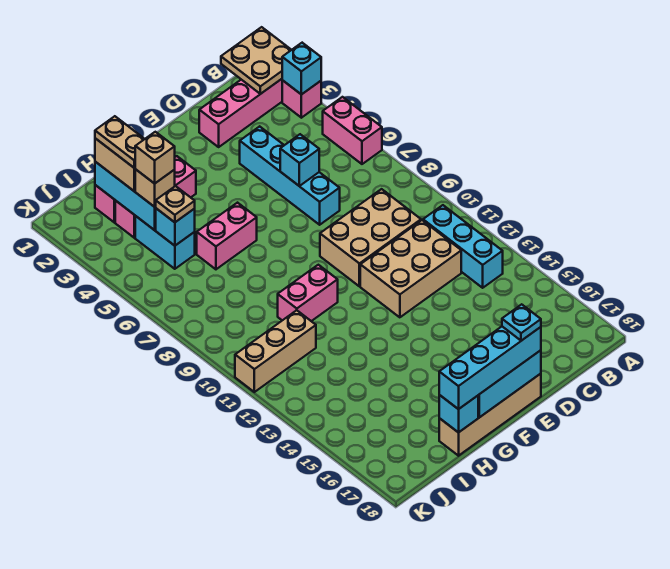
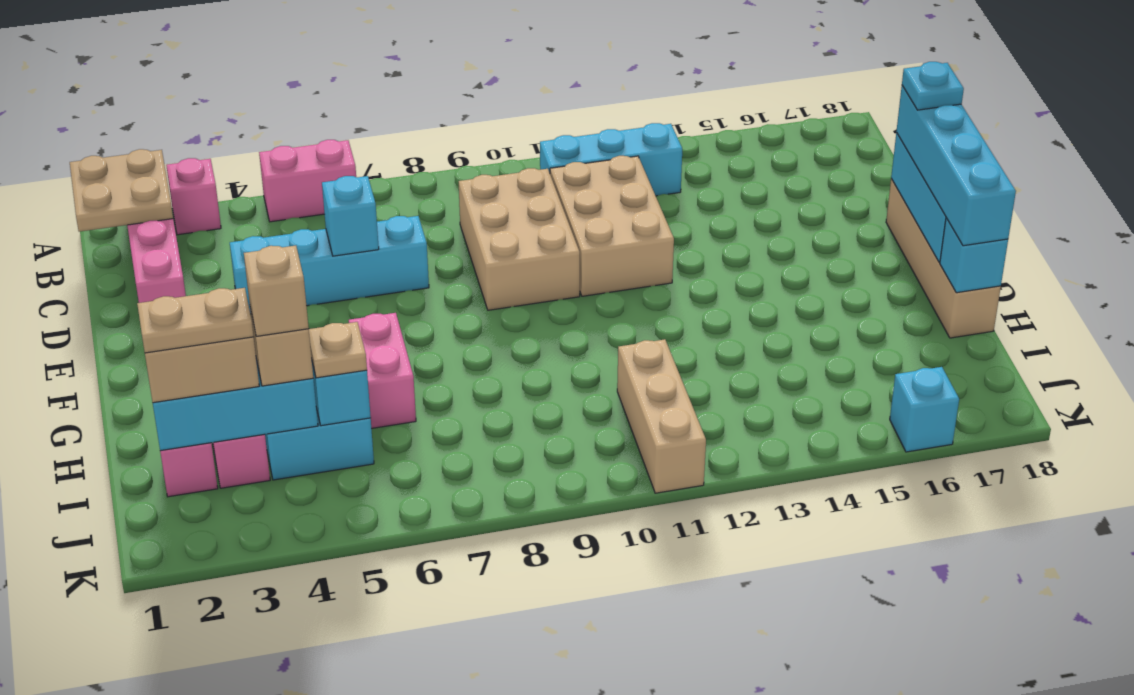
cyan 1x1 brick [282,43,321,95] -> cyan 1x1 brick moved to [890,367,959,452]
pink 1x2 brick [278,265,338,321] -> none

